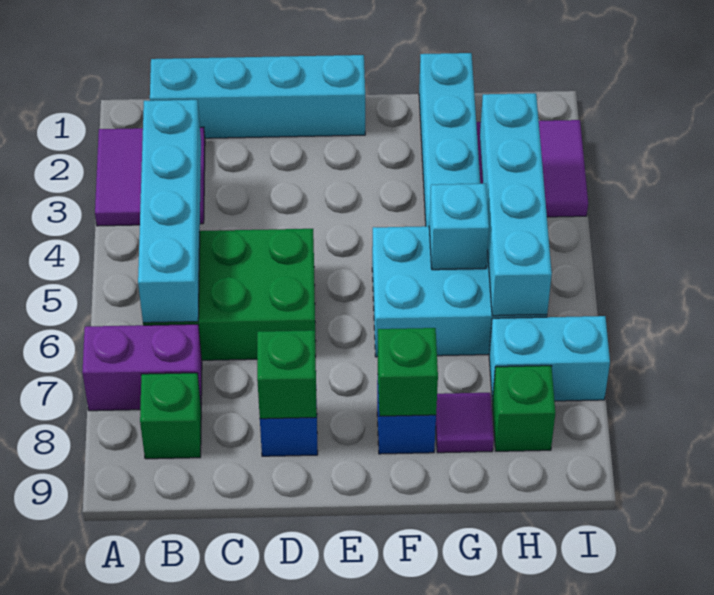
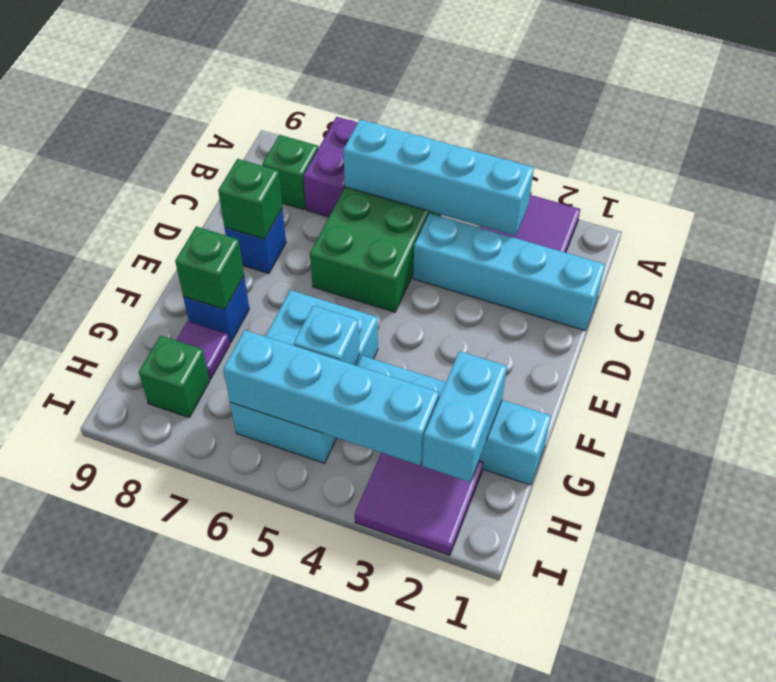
cyan 1x4 brick [150,55,365,138] -> cyan 1x4 brick turned to [413,213,605,331]
cyan 1x2 brick [489,316,610,402] -> cyan 1x2 brick moved to [422,351,507,482]

